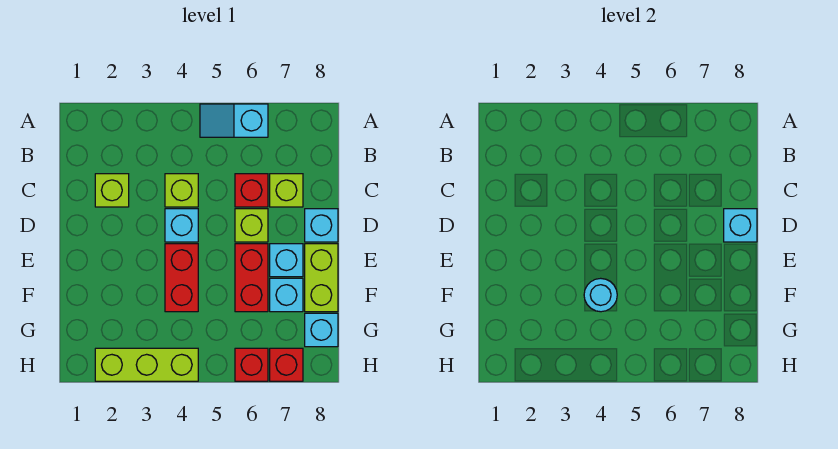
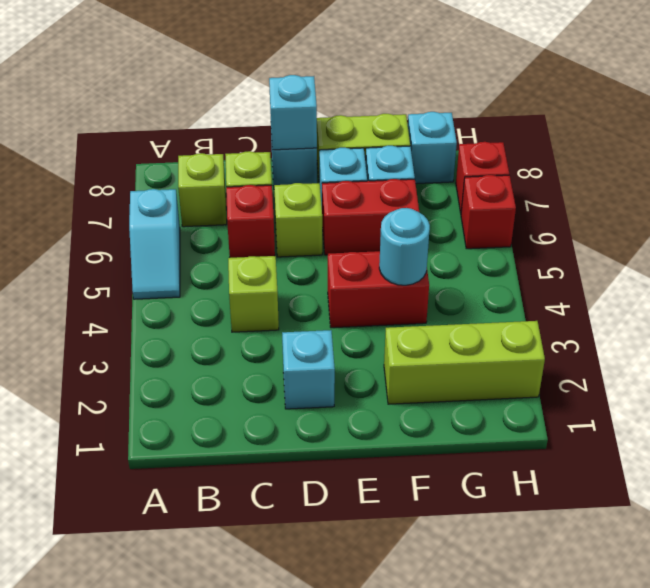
lime 1x1 brick [95,174,129,207] -> lime 1x1 brick moved to [178,153,227,227]
cyan 1x1 brick [165,209,198,242] -> cyan 1x1 brick moved to [282,330,335,409]
lime 1x3 brick [95,348,198,381] -> lime 1x3 brick turned to [384,321,545,404]

